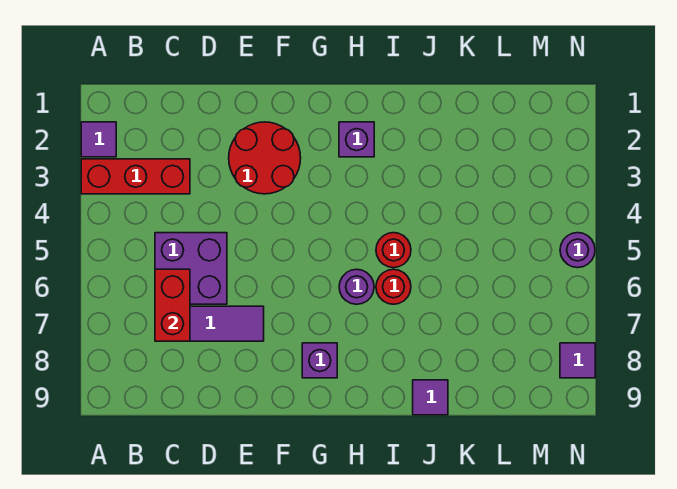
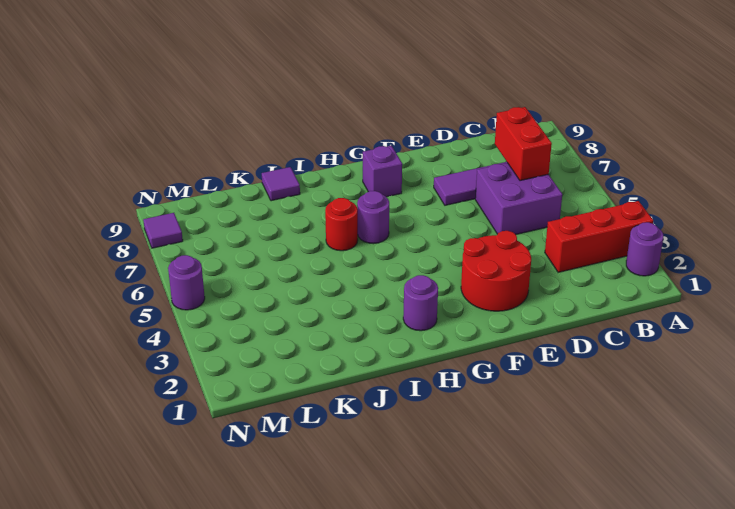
purple 1x1 tile [81,122,116,157] -> purple 1x1 round brick [626,222,663,276]
purple 1x1 brick [339,122,374,157] -> purple 1x1 round brick [403,275,438,331]
red 1x1 round brick [376,233,411,268] -> none

